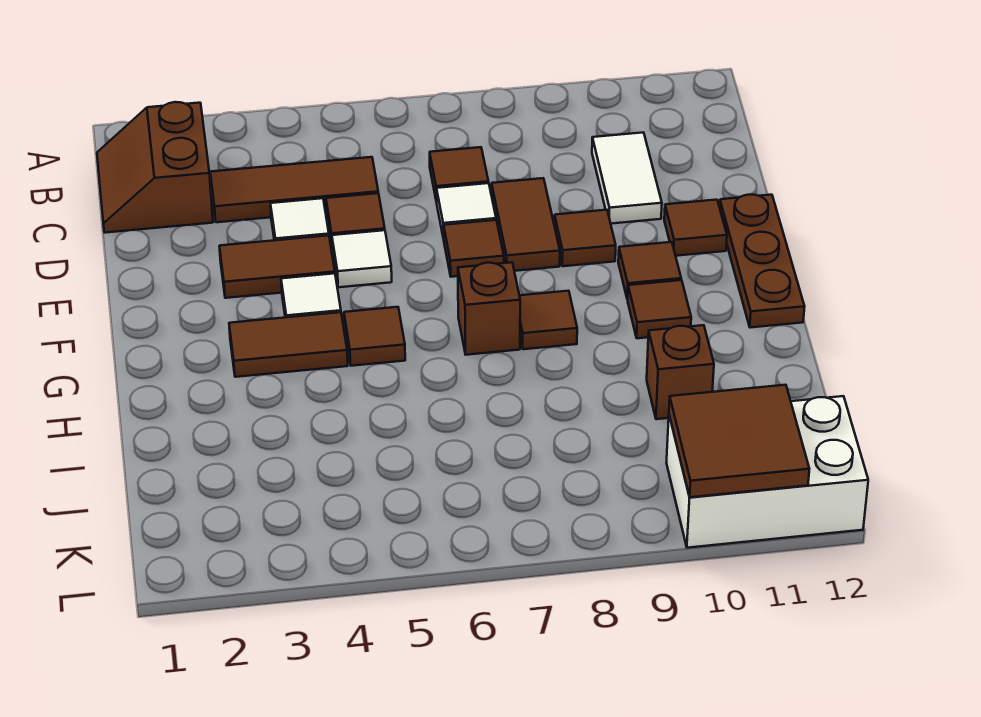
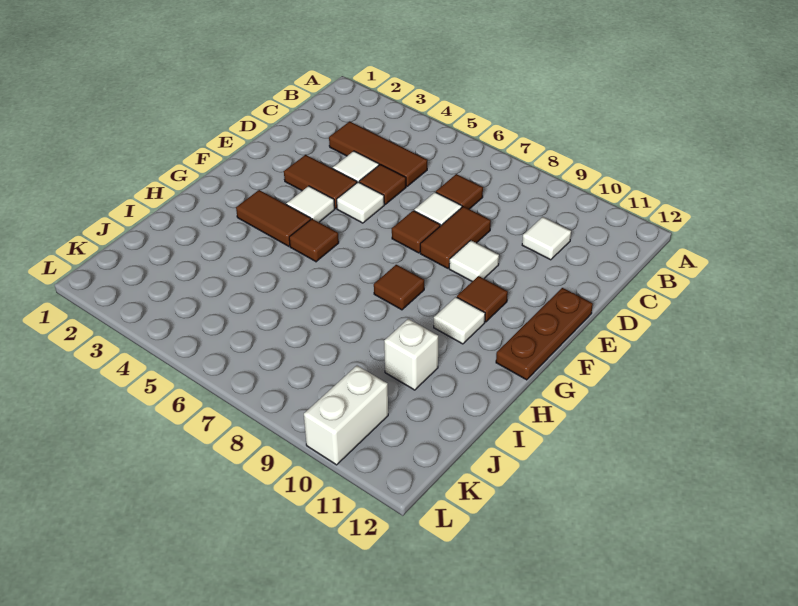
brown 2x2 slope [97,102,213,233] -> none
white 1x2 tile [592,132,662,224] -> white 1x1 tile [522,217,571,260]
brown 1x1 tile [554,210,616,266] -> white 1x1 tile [449,240,499,281]
brown 1x1 tile [664,200,727,256] -> none
brown 1x1 brick [458,262,520,355] -> none
brown 1x1 tile [628,280,691,338] -> white 1x1 tile [434,297,485,344]
brown 1x1 brick [647,325,714,419] -> white 1x1 brick [384,319,438,390]
white 2x3 brick [666,396,868,548] -> white 1x2 brick [304,366,388,465]
brown 2x2 tile [669,385,809,497] -> none

